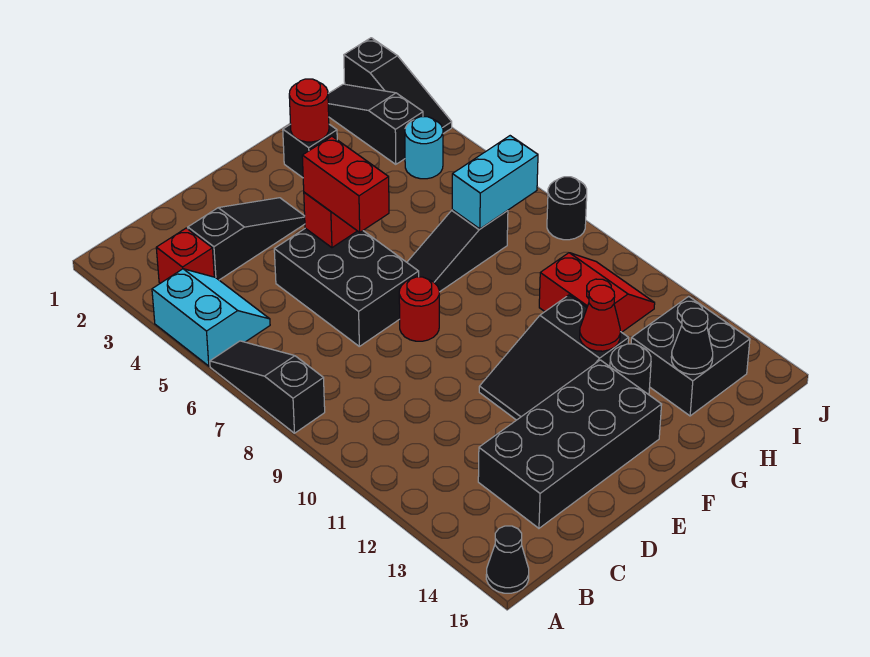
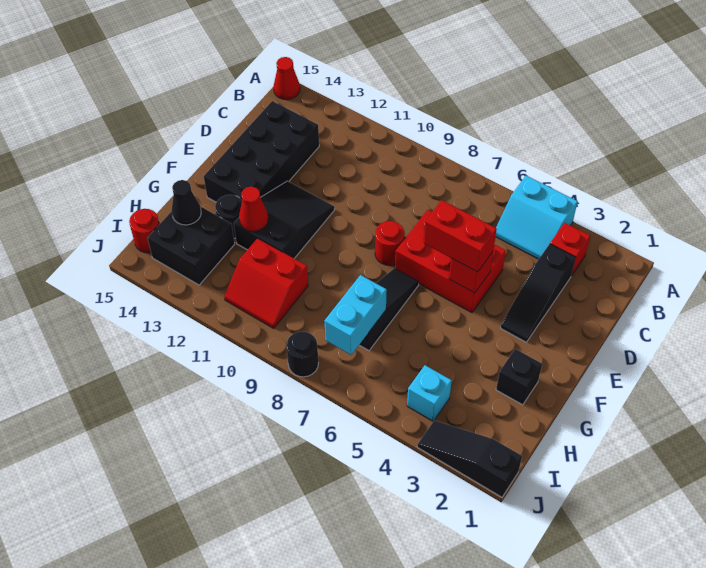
black 1x3 slope [210,341,325,433] -> none
black 1x1 cone [486,526,529,593] -> red 1x1 cone [273,57,300,100]
black 2x3 brick [274,228,419,346] -> red 2x3 brick [395,210,506,313]
red 1x1 round brick [289,79,329,142] -> red 1x1 round brick moved to [129,209,160,253]
black 1x3 slope [328,84,423,164] -> none
cyan 1x1 round brick [405,117,443,179] -> cyan 1x1 brick [407,365,452,421]

